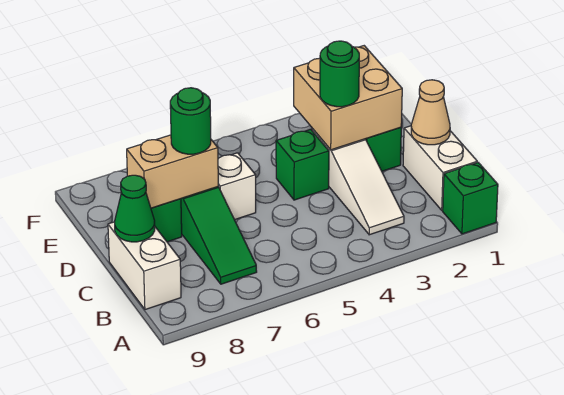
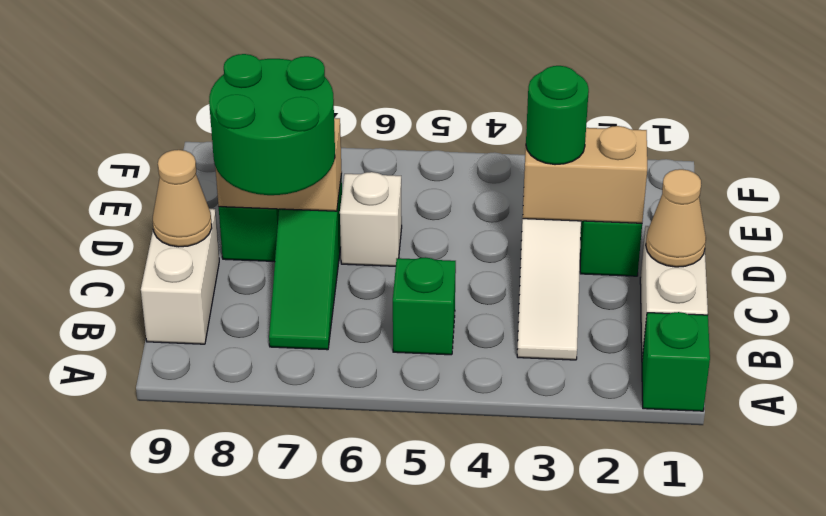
green 1x1 cone [115,175,155,242] -> tan 1x1 cone [153,150,212,247]
tan 2x2 brick [294,46,402,150] -> tan 1x2 brick [523,126,647,223]
green 1x1 brick [276,129,329,200] -> green 1x1 brick moved to [393,257,456,355]
green 1x1 round brick [170,88,211,154] -> green 2x2 round brick [209,54,335,195]

